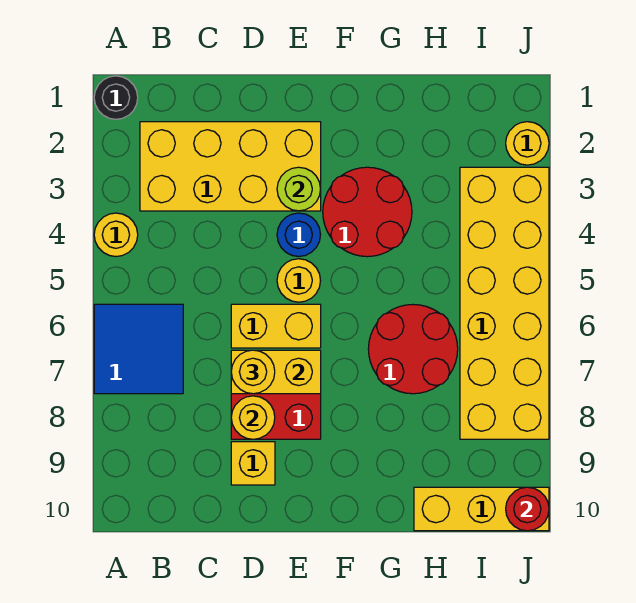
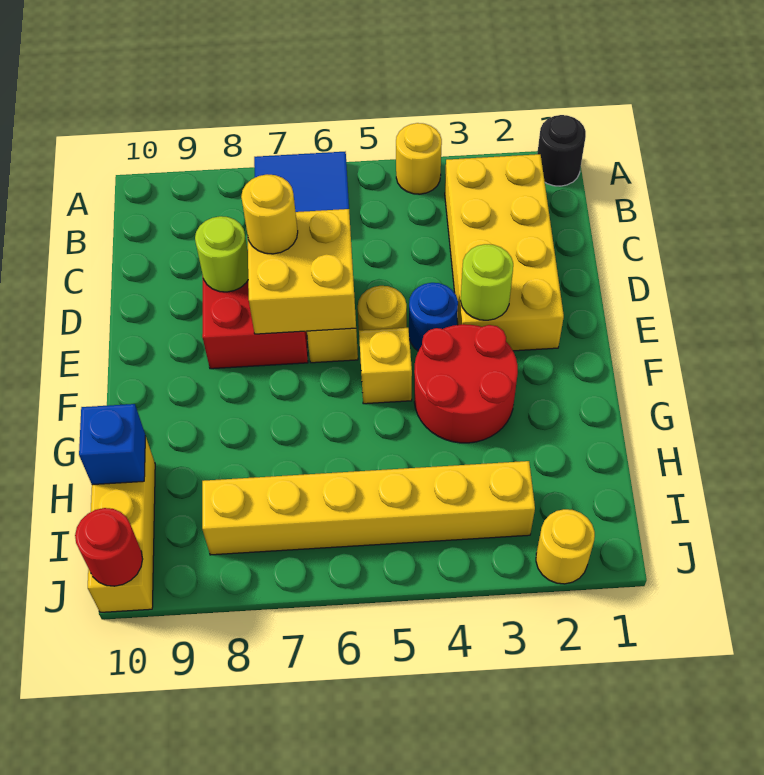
yellow 1x2 brick [231,350,321,394] -> yellow 2x2 brick [248,209,356,334]
yellow 1x1 round brick [231,396,275,439] -> lime 1x1 round brick [195,216,248,292]
yellow 1x1 brick [231,442,275,485] -> yellow 1x1 brick moved to [359,328,412,404]
red 2x2 round brick [368,305,458,394] -> none
none -> blue 1x1 brick [79,404,145,485]
yellow 2x6 brick [460,167,549,439] -> yellow 1x6 brick [202,461,535,555]

